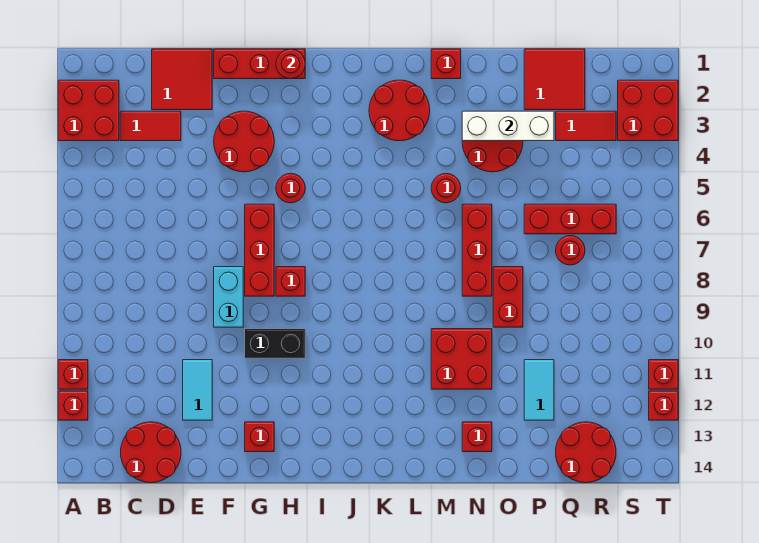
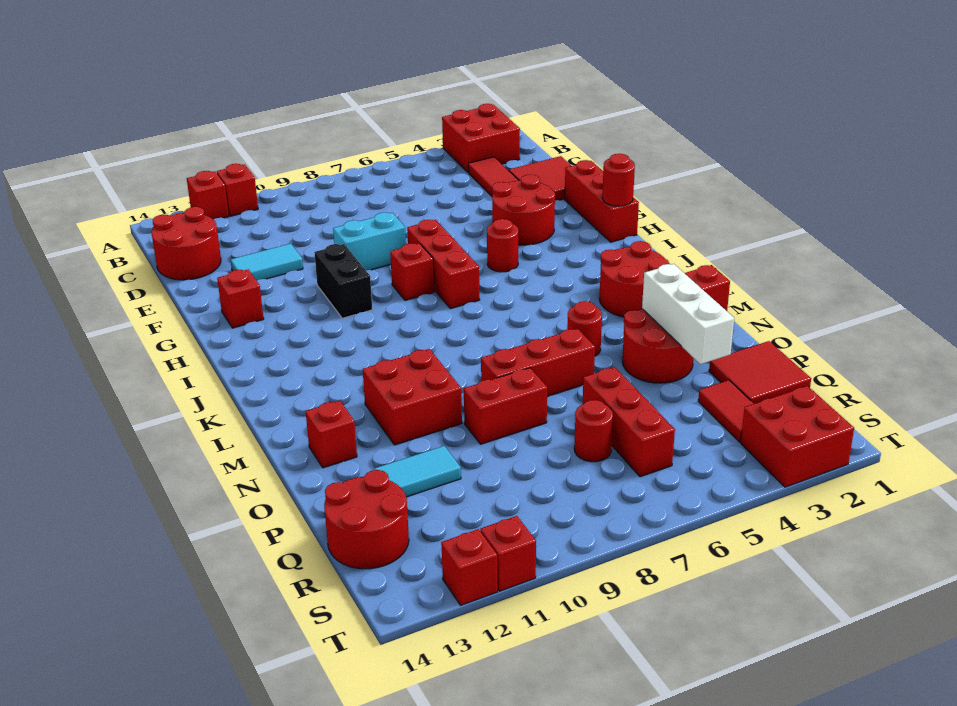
red 1x3 brick [245,204,274,296] -> red 1x3 brick turned to [407,220,480,309]

